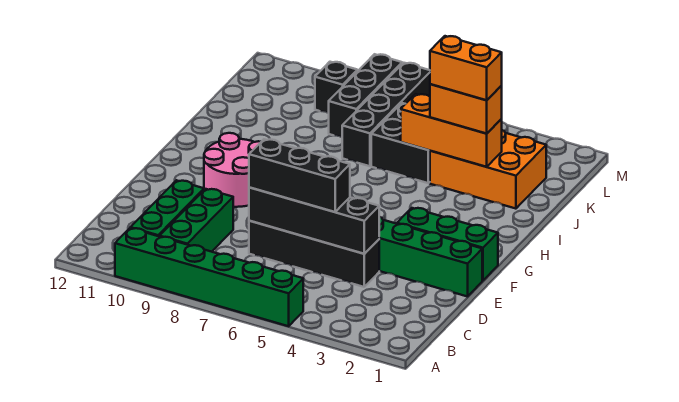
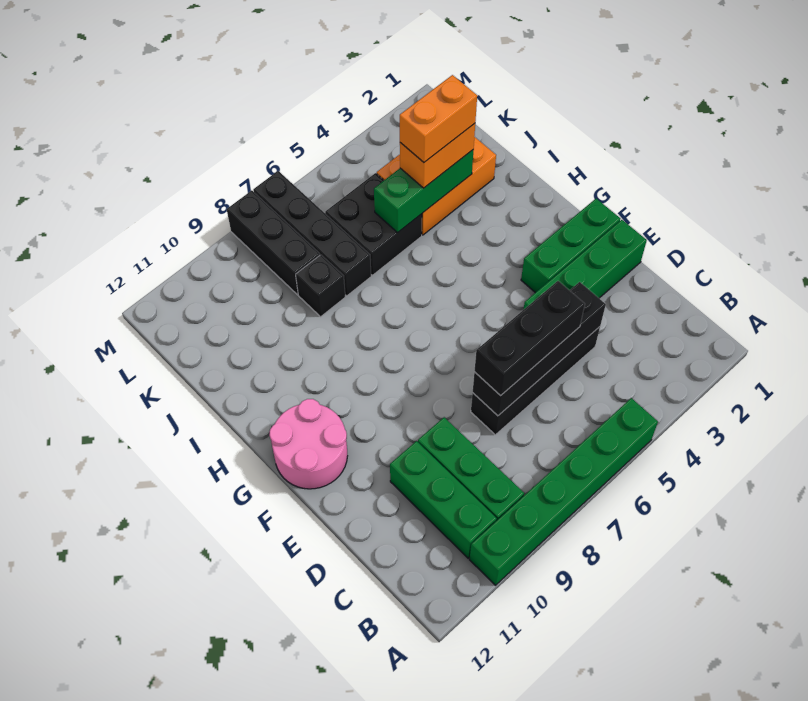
pink 2x2 round brick [204,133,261,207] -> pink 2x2 round brick moved to [269,399,347,489]
orange 1x3 brick [401,94,502,167] -> green 1x3 brick [374,150,473,233]
black 1x1 brick [315,62,357,113] -> black 1x1 brick moved to [296,255,345,317]

